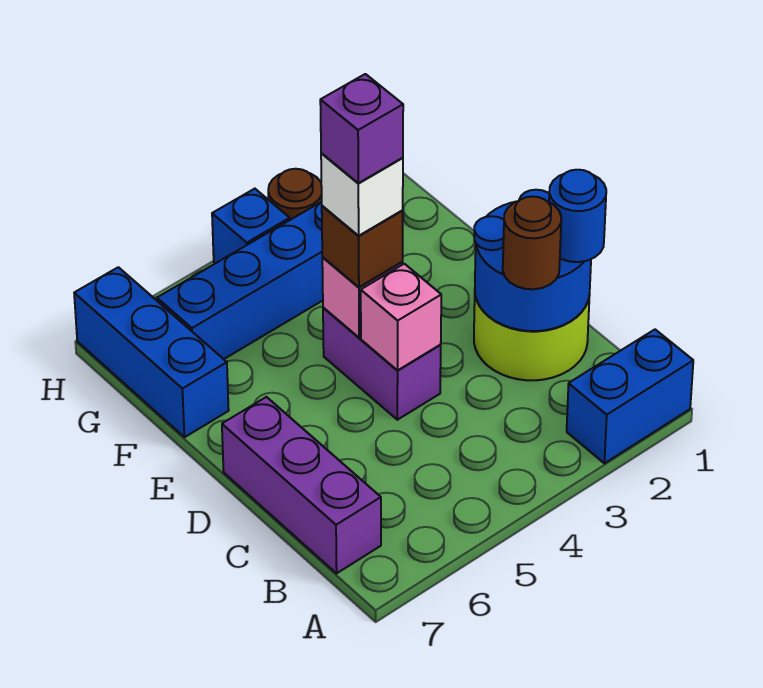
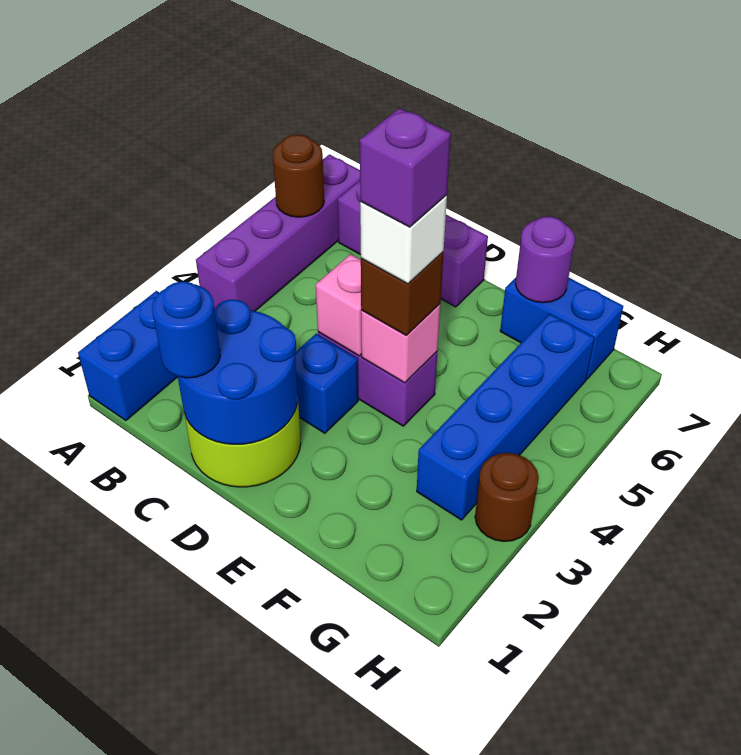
none -> purple 1x4 brick [196,154,360,311]
brown 1x1 round brick [503,196,561,289] -> brown 1x1 round brick moved to [273,135,324,217]
blue 1x3 brick [74,267,229,437] -> blue 1x2 brick [500,278,623,379]
none -> purple 1x1 round brick [515,217,575,303]
blue 1x1 brick [212,189,290,263] -> blue 1x1 brick moved to [295,334,358,433]

